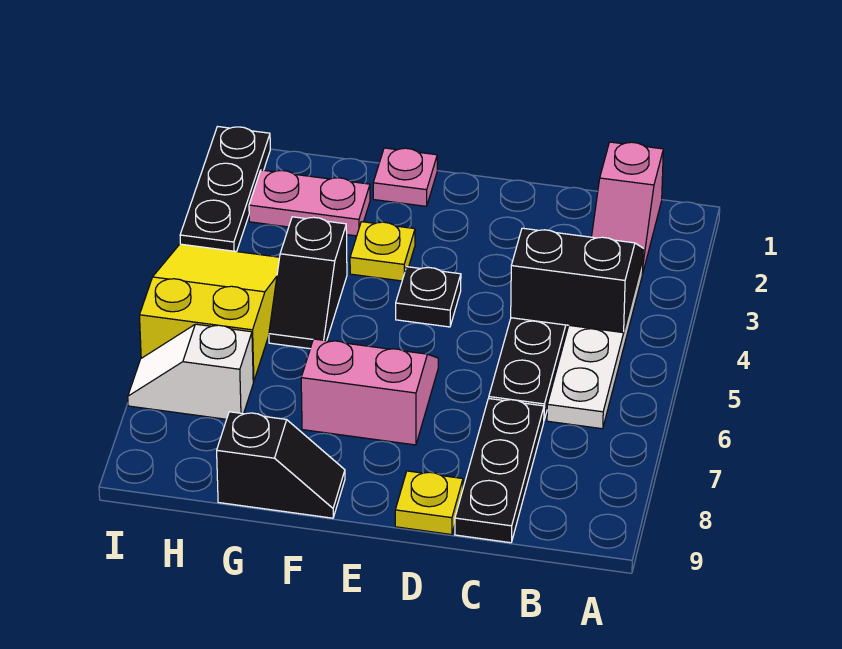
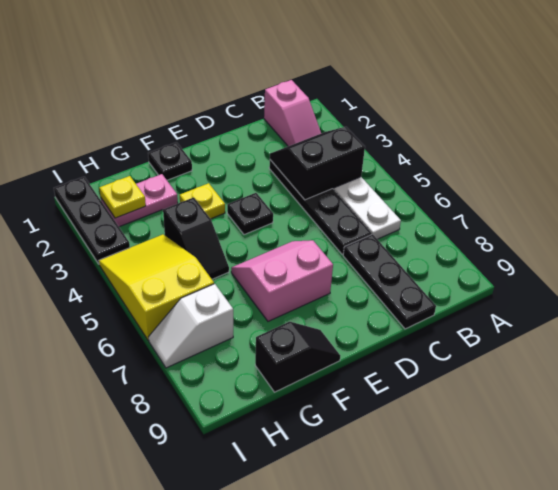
yellow 1x1 plate [395,471,463,535] -> yellow 1x1 plate moved to [99,176,146,218]
pink 1x1 plate [373,148,437,206] -> black 1x1 plate [148,142,192,180]

